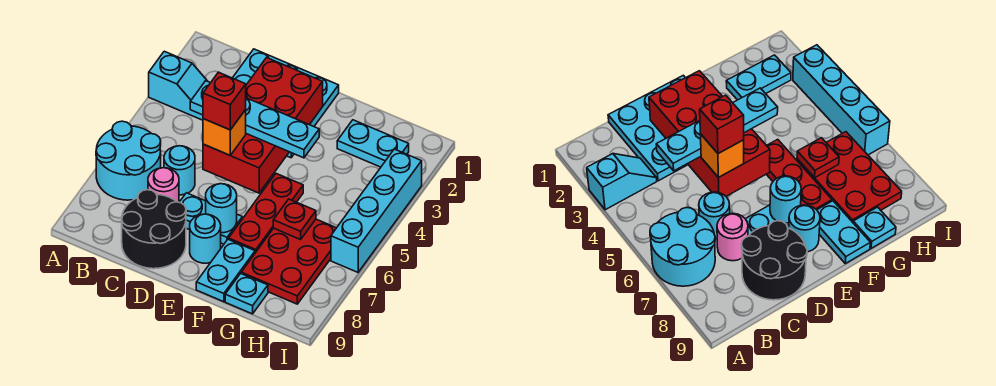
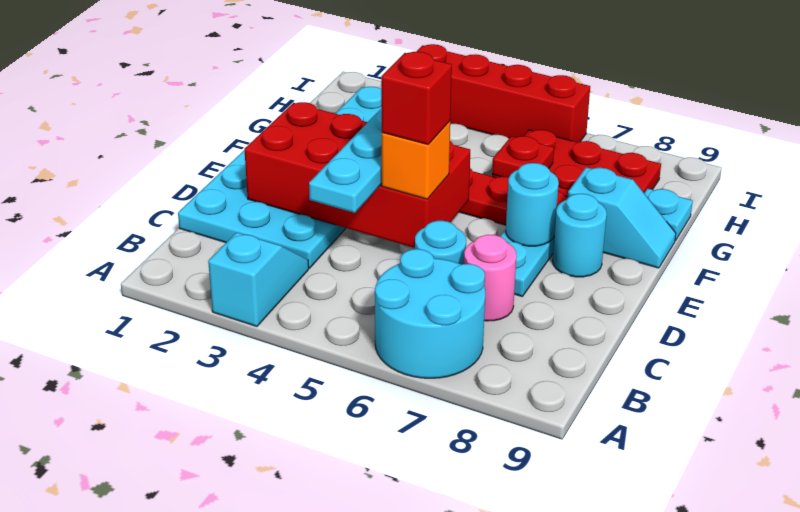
black 2x2 round brick [122,190,186,269] -> none
cyan 1x2 plate [196,239,255,302] -> cyan 1x2 slope [568,167,676,268]
cyan 1x4 brick [331,149,422,272] -> red 1x4 brick [416,44,590,142]

